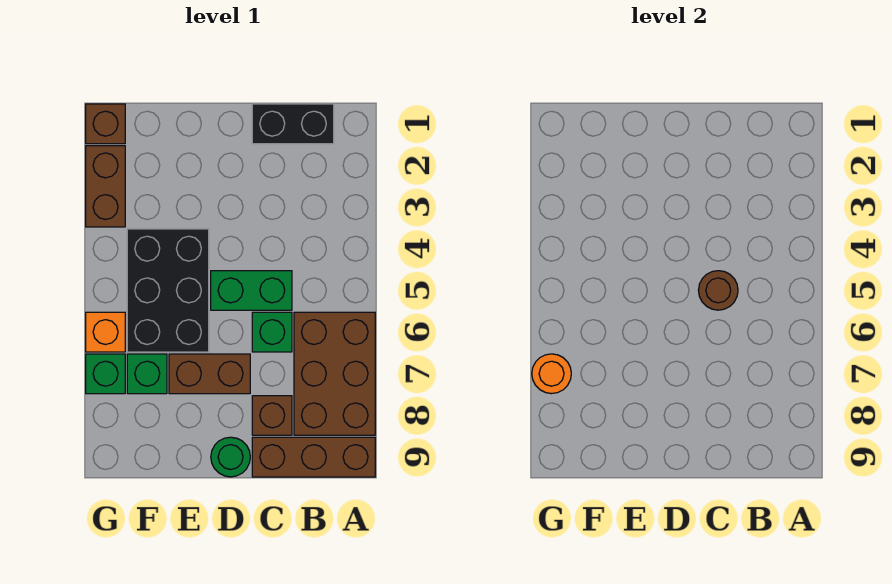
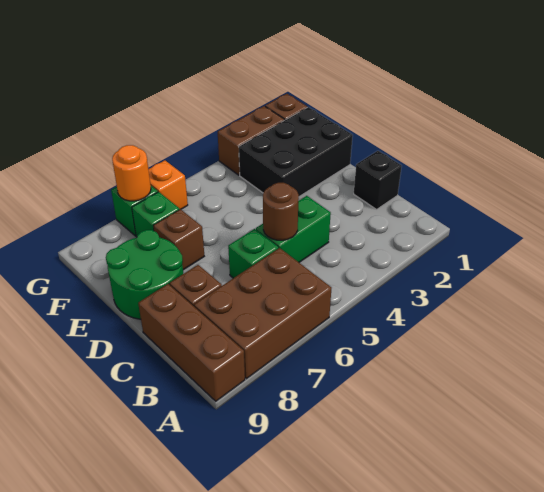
black 1x2 brick [252,104,334,144] -> black 1x1 brick [354,151,402,209]
green 1x2 brick [211,271,292,310] -> green 1x2 brick turned to [256,196,331,262]
brown 1x2 brick [169,354,250,394] -> brown 1x1 brick [153,209,204,270]
green 1x1 round brick [211,437,250,477] -> green 2x2 round brick [106,230,183,319]
black 2x3 brick [127,229,209,352] -> black 2x3 brick moved to [239,107,353,196]

